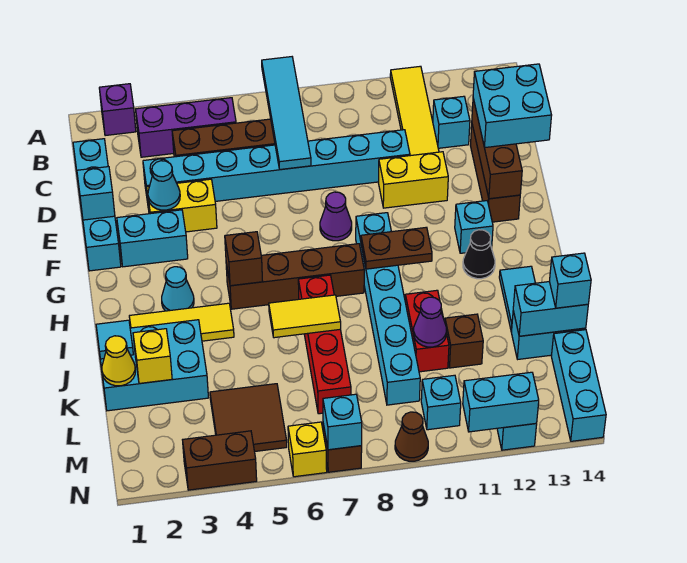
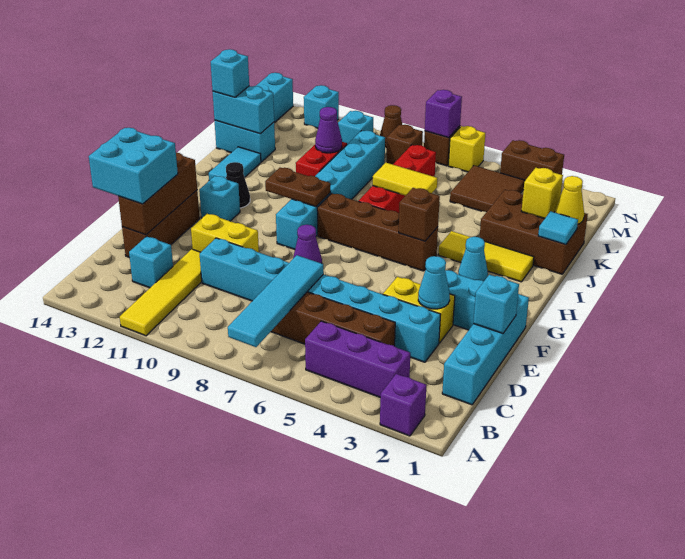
cyan 2x3 brick [98,320,208,411] -> brown 2x3 brick [480,190,588,274]
brown 1x1 brick [445,314,483,368] -> brown 1x1 brick moved to [386,125,423,164]
cyan 1x1 brick [323,394,362,450] -> purple 1x1 brick [425,90,462,138]
cyan 1x2 brick [463,372,539,432] -> none

